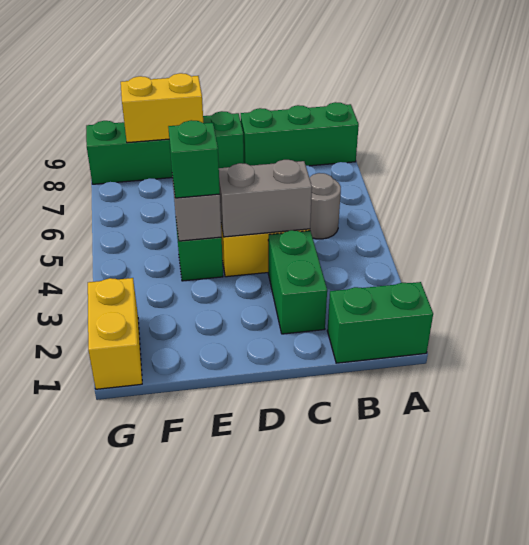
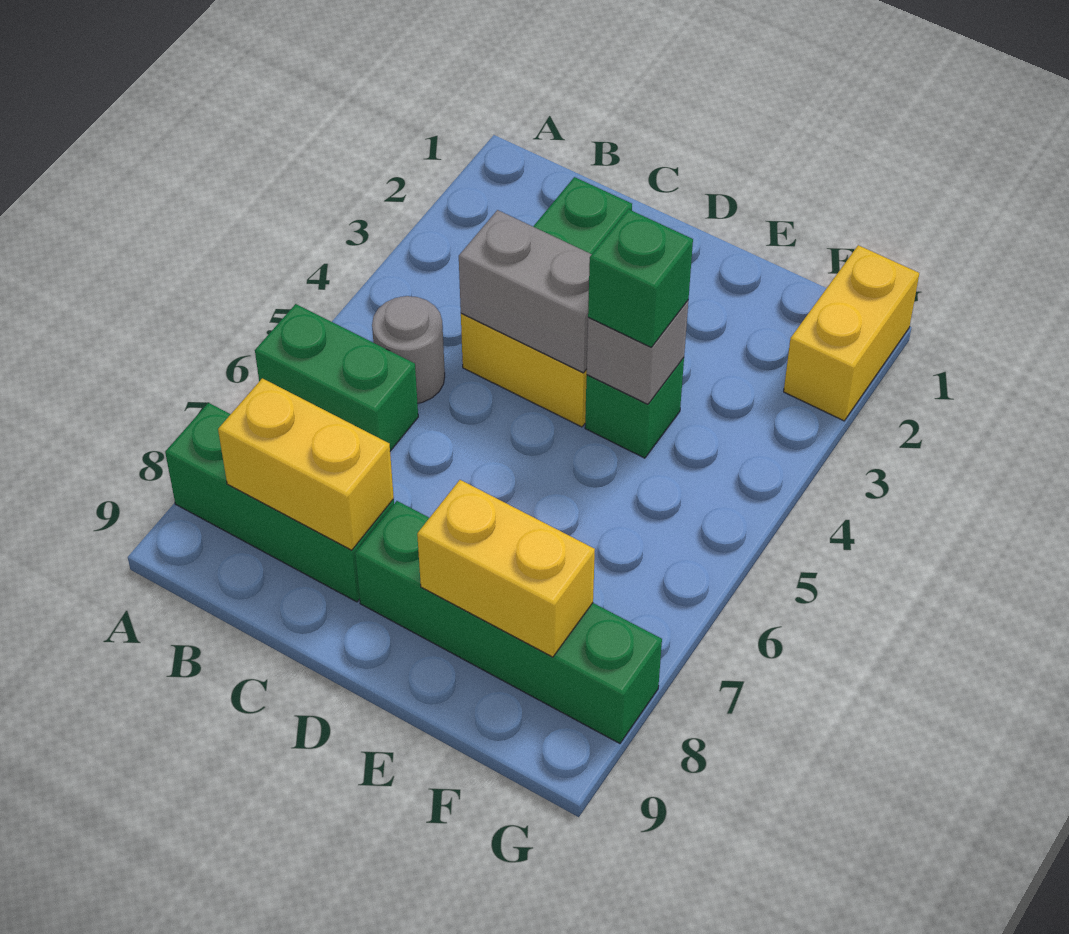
green 1x2 brick [327,282,433,363] -> green 1x2 brick moved to [255,304,418,451]
none -> yellow 1x2 brick [218,378,394,550]

